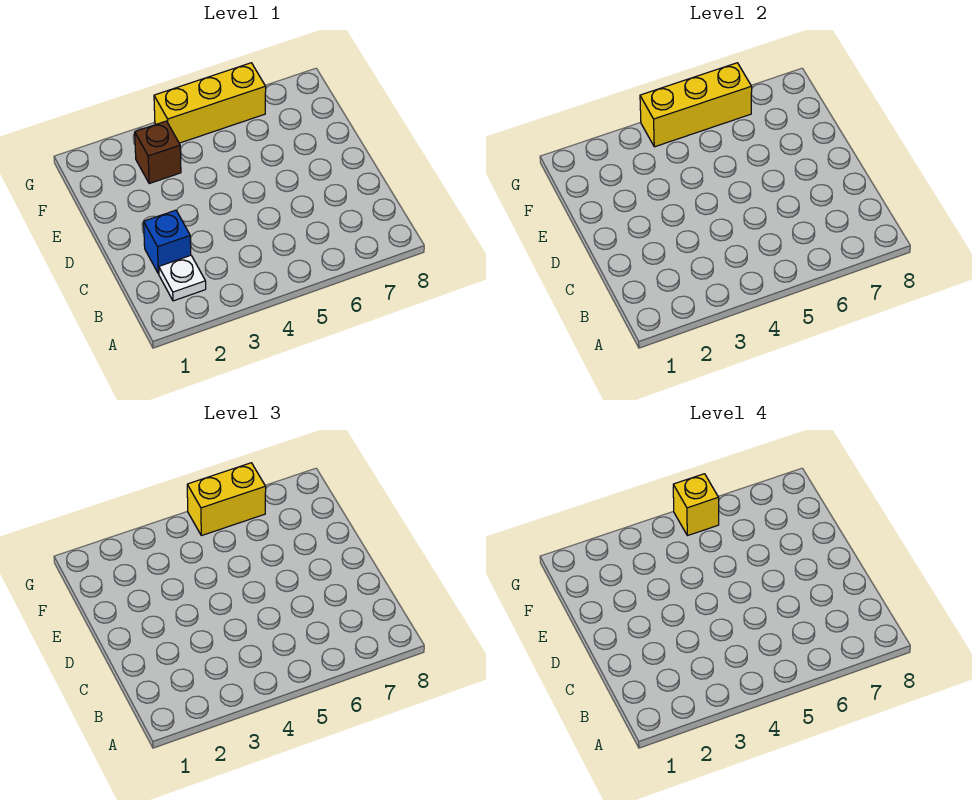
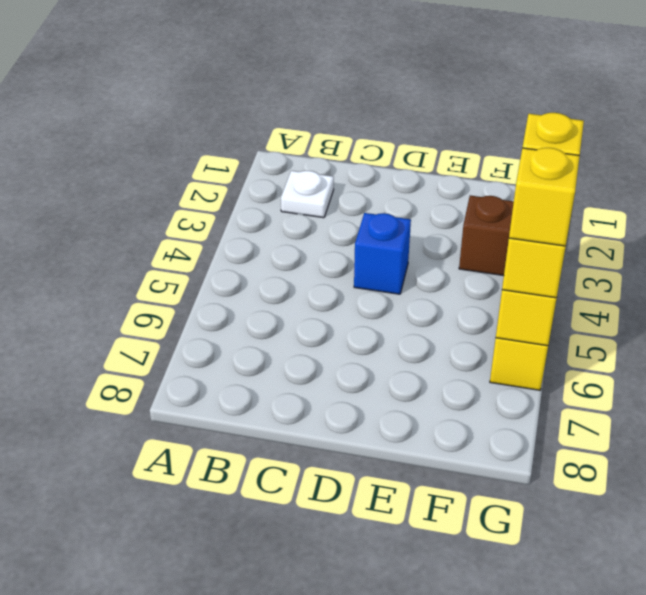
blue 1x1 brick [144,210,191,274] -> blue 1x1 brick moved to [354,213,411,294]
none -> yellow 1x1 brick [509,148,580,246]

